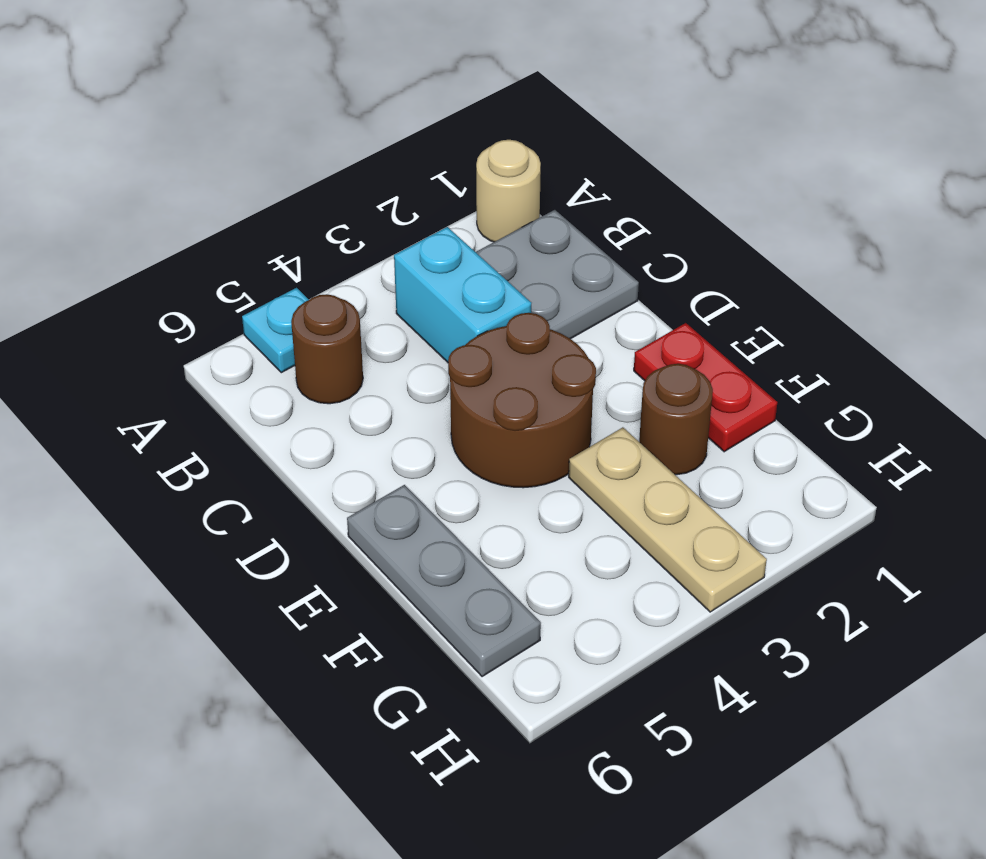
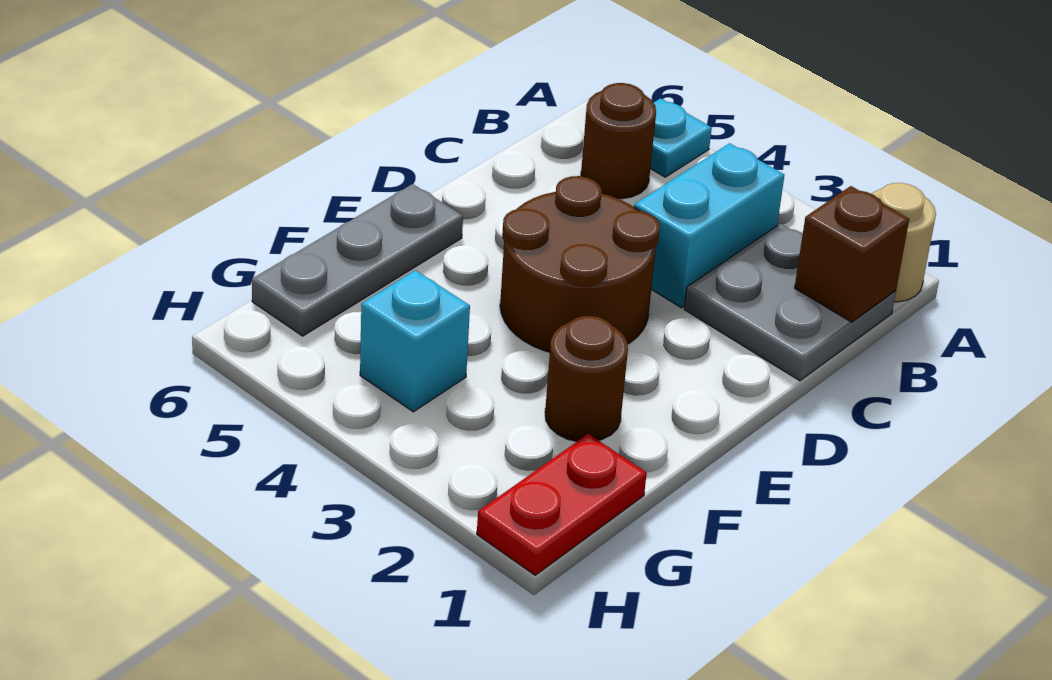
none -> brown 1x1 brick [795,186,909,322]
red 1x2 plate [634,323,777,452] -> red 1x2 plate moved to [477,434,647,575]
tan 1x3 plate [569,427,767,612] -> none
none -> cyan 1x1 brick [360,270,470,412]

